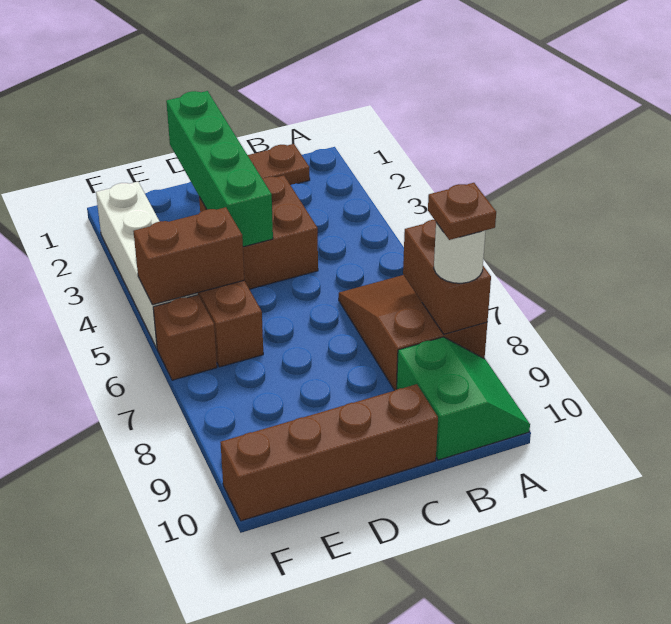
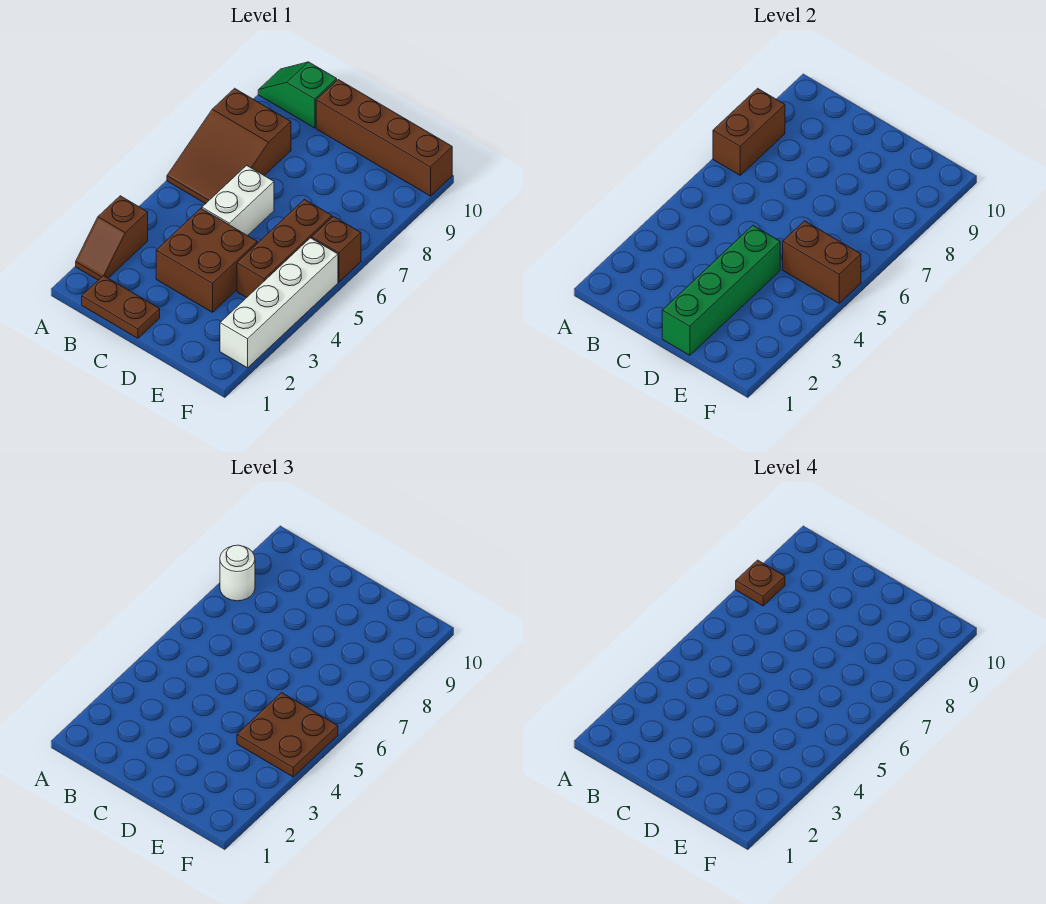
none -> brown 1x2 slope [76,196,148,280]
green 2x2 slope [397,337,530,460] -> green 1x2 slope [258,62,337,128]
none -> white 1x2 brick [202,165,274,236]
none -> brown 2x2 plate [237,693,338,777]

